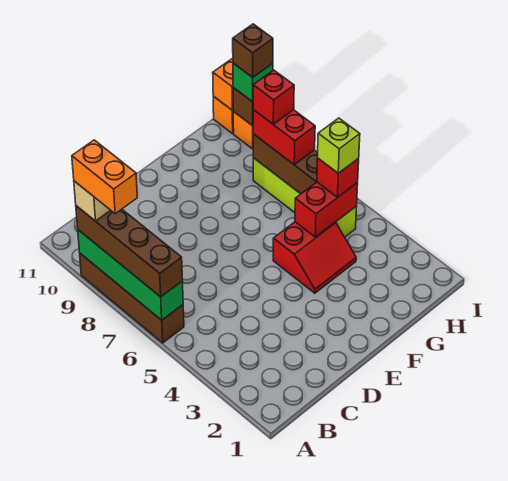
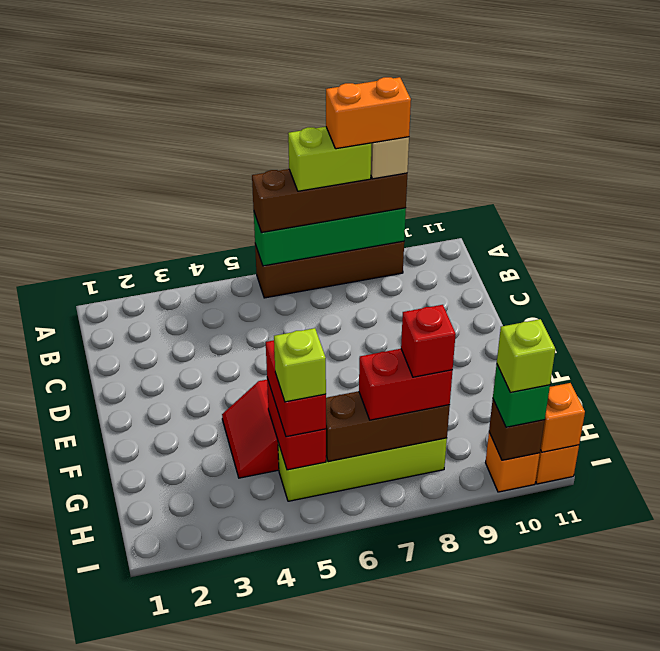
none -> lime 1x2 brick [288,127,371,191]
red 1x1 brick [317,158,359,197] -> red 1x2 brick [266,340,326,437]
brown 1x1 brick [233,24,273,77] -> lime 1x1 brick [497,319,555,393]

